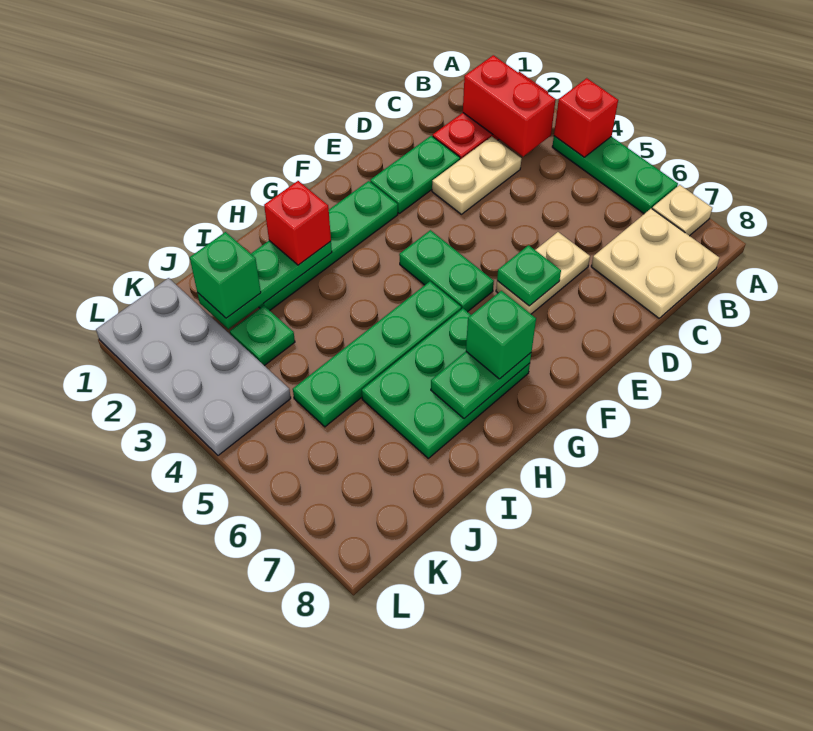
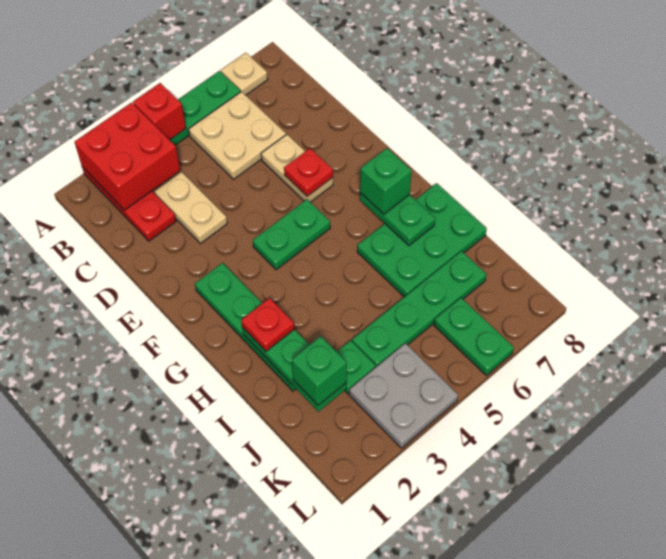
red 1x2 brick [463,55,556,156] -> red 2x2 brick [75,103,180,210]
tan 2x2 plate [591,208,719,318] -> tan 2x2 plate moved to [189,92,286,179]
green 1x2 plate [370,136,460,213] -> green 1x2 plate moved to [434,298,514,375]
green 1x1 plate [497,245,561,306] -> red 1x1 plate [284,148,333,196]
green 1x4 plate [293,282,461,427] -> green 1x4 plate turned to [352,251,487,367]
green 2x3 plate [362,308,530,458] -> green 2x3 plate turned to [357,183,487,297]
red 1x1 brick [264,181,331,265] -> red 1x1 plate [241,298,294,351]
grey 2x4 plate [96,278,291,455] -> grey 2x2 plate [349,343,458,448]

